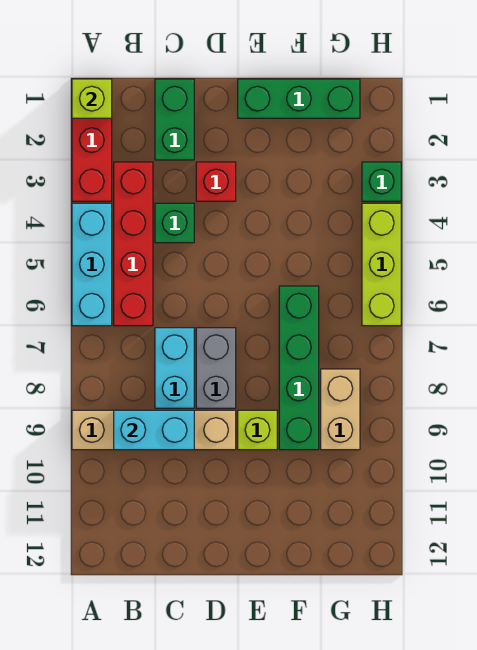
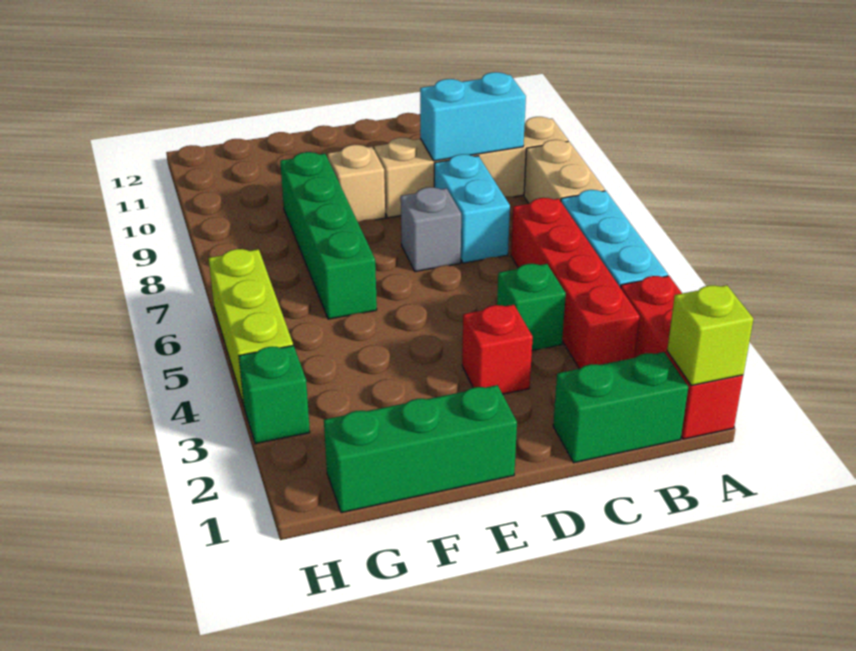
green 1x2 brick [155,79,194,160] -> green 1x2 brick turned to [553,352,688,463]
grey 1x2 brick [196,328,236,408] -> grey 1x1 brick [401,187,461,272]
lime 1x1 brick [238,410,277,450] -> tan 1x1 brick [328,145,385,222]
tan 1x2 brick [321,369,360,450] -> tan 1x2 brick moved to [524,140,605,204]

